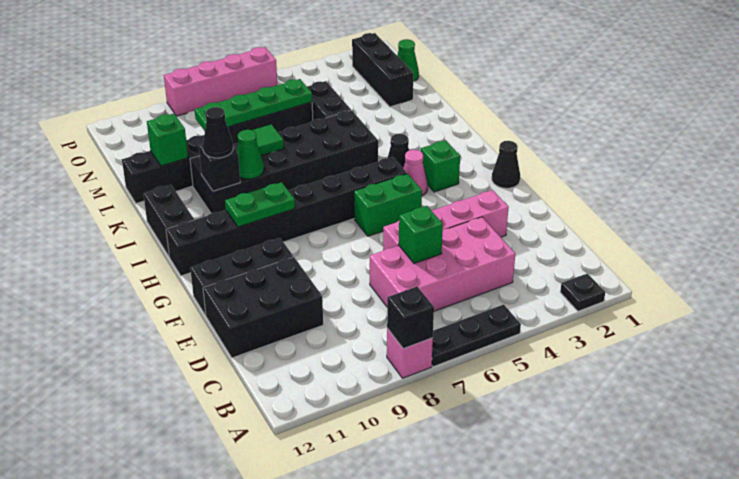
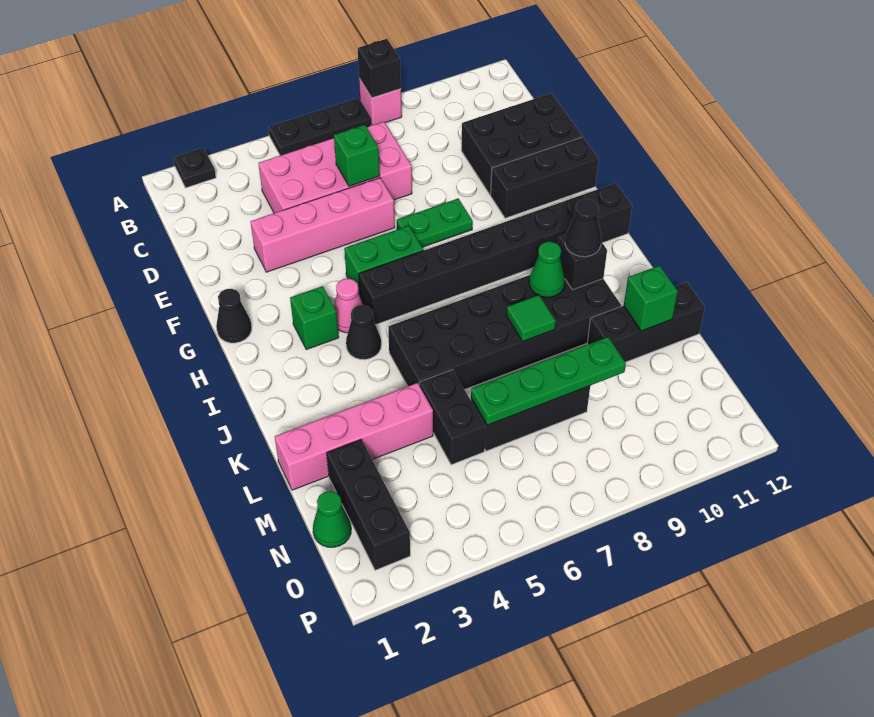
green 1x2 plate [225,182,295,227] -> green 1x2 plate moved to [397,199,473,247]
black 1x2 brick [143,185,194,256] -> none
pink 1x4 brick [164,47,277,116] -> pink 1x4 brick moved to [275,383,433,490]

